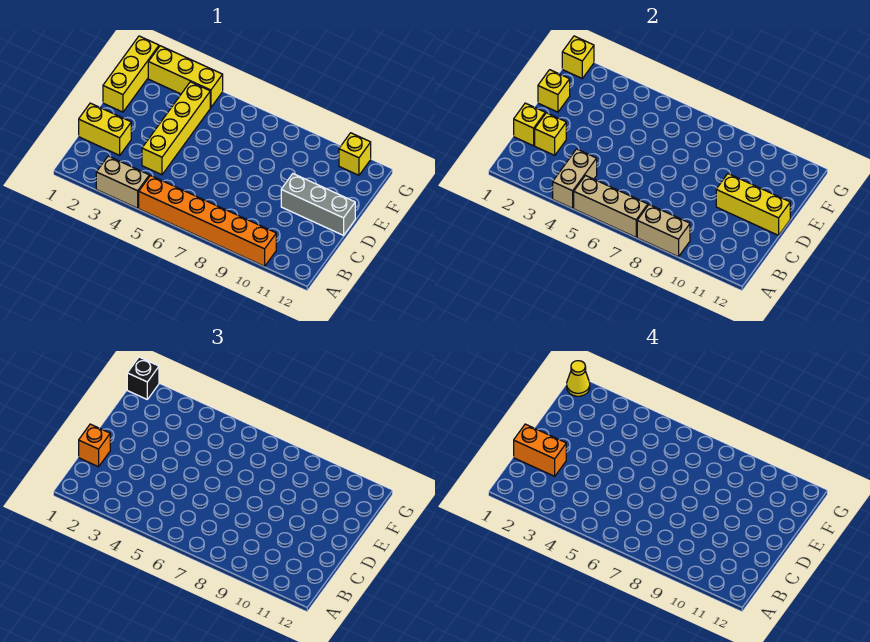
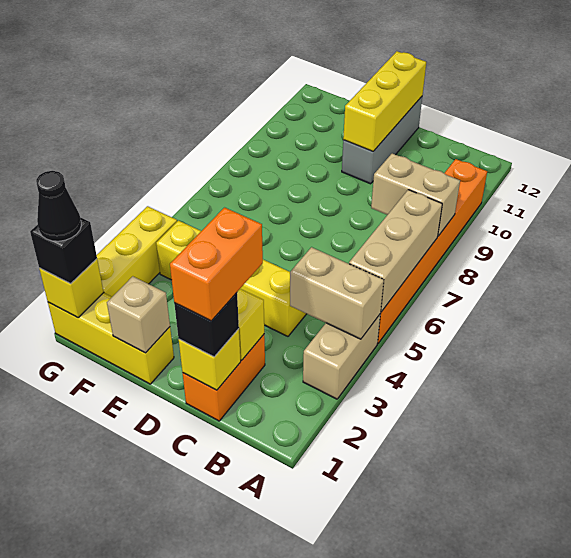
tan 1x2 brick [637,205,690,257] -> tan 1x2 brick turned to [371,153,460,236]
yellow 1x2 brick [79,103,131,155] -> orange 1x2 brick [183,335,265,421]
orange 1x1 brick [79,424,110,467] -> black 1x1 brick [174,293,239,357]
yellow 1x1 brick [538,70,570,112] -> tan 1x1 brick [107,276,170,353]
yellow 1x1 cone [567,361,590,396] -> black 1x1 cone [36,171,81,241]
yellow 1x1 brick [339,133,371,175] -> none

